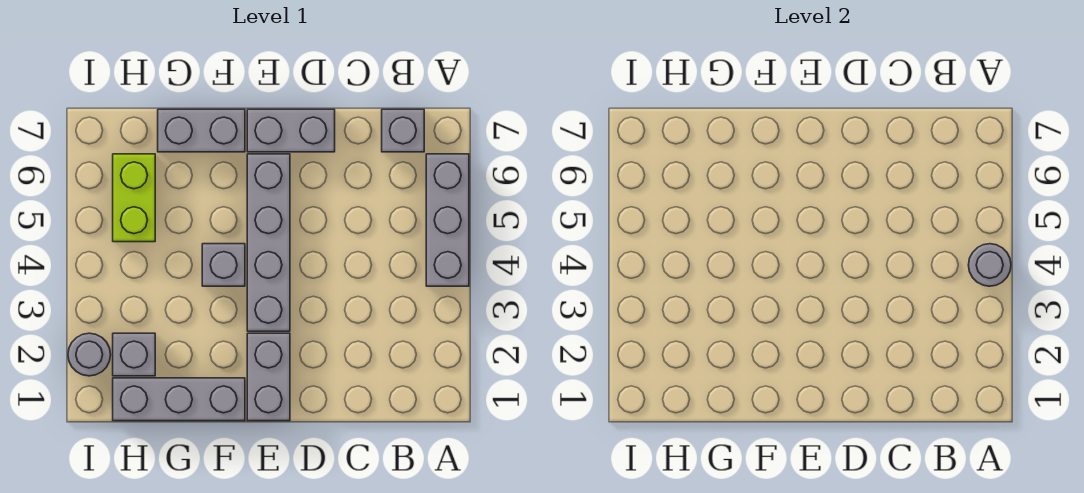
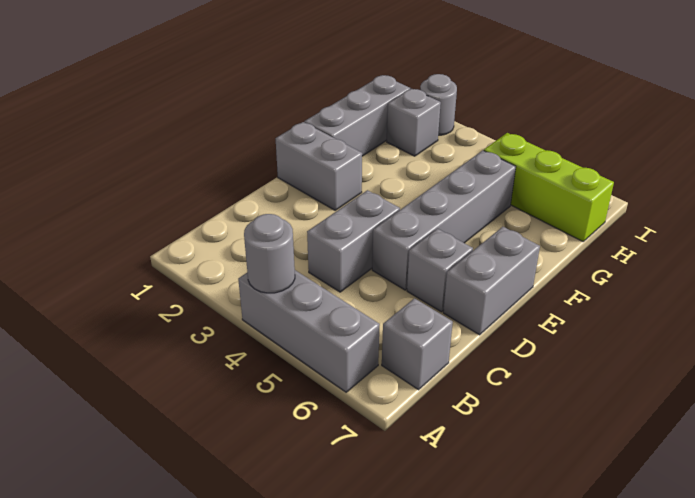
grey 1x4 brick [247,154,290,331] -> grey 1x4 brick turned to [372,150,516,290]
grey 1x1 brick [202,244,245,286] -> grey 1x1 brick moved to [407,229,473,312]
grey 1x2 brick [158,109,245,152] -> grey 1x2 brick moved to [307,190,400,292]
lime 1x2 brick [113,154,155,242] -> lime 1x3 brick [484,133,614,241]

